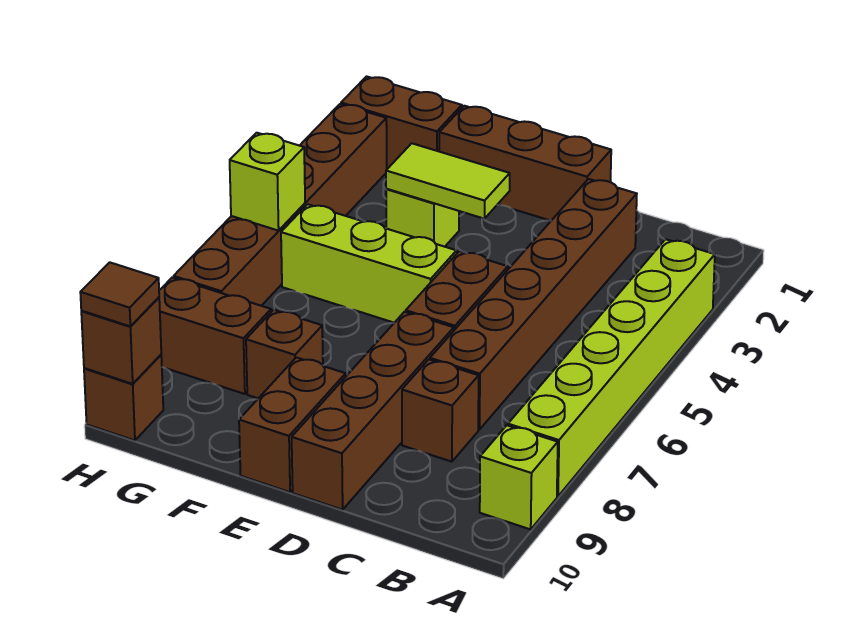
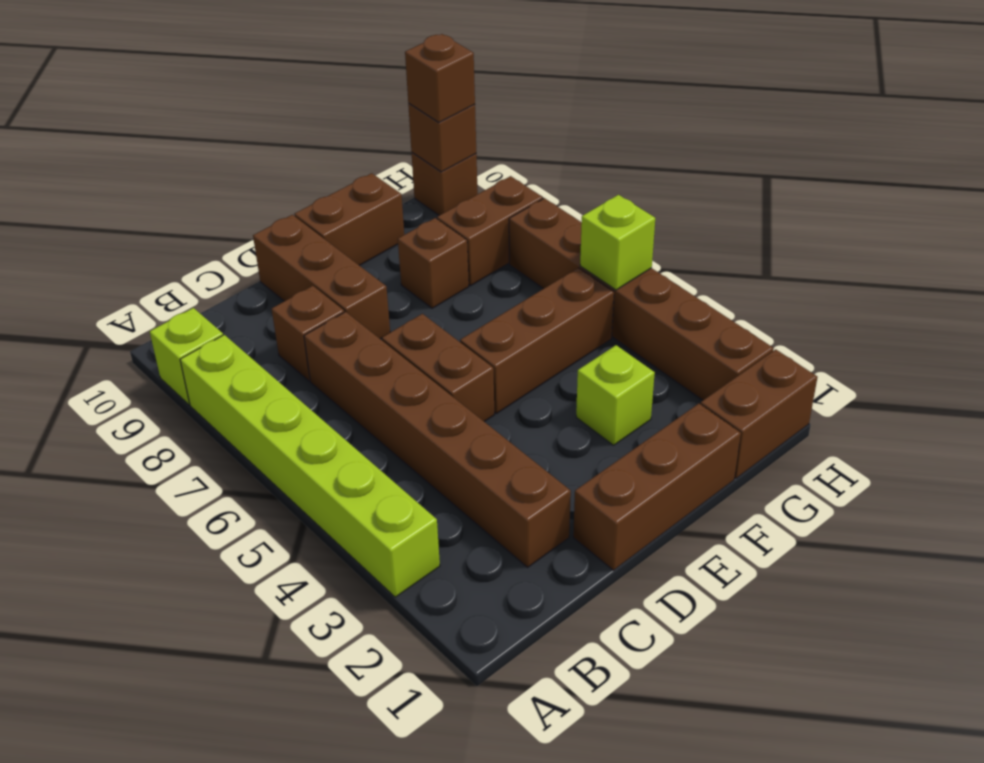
brown 1x4 brick [292,312,454,510] -> brown 1x3 brick [253,215,390,339]
lime 1x2 tile [386,143,510,219] -> none
lime 1x3 brick [281,204,457,323] -> brown 1x3 brick [460,268,614,414]
brown 1x2 brick [239,357,346,492] -> brown 1x2 brick turned to [294,173,404,266]
brown 1x1 tile [80,262,159,326] -> brown 1x1 brick [405,34,475,123]

